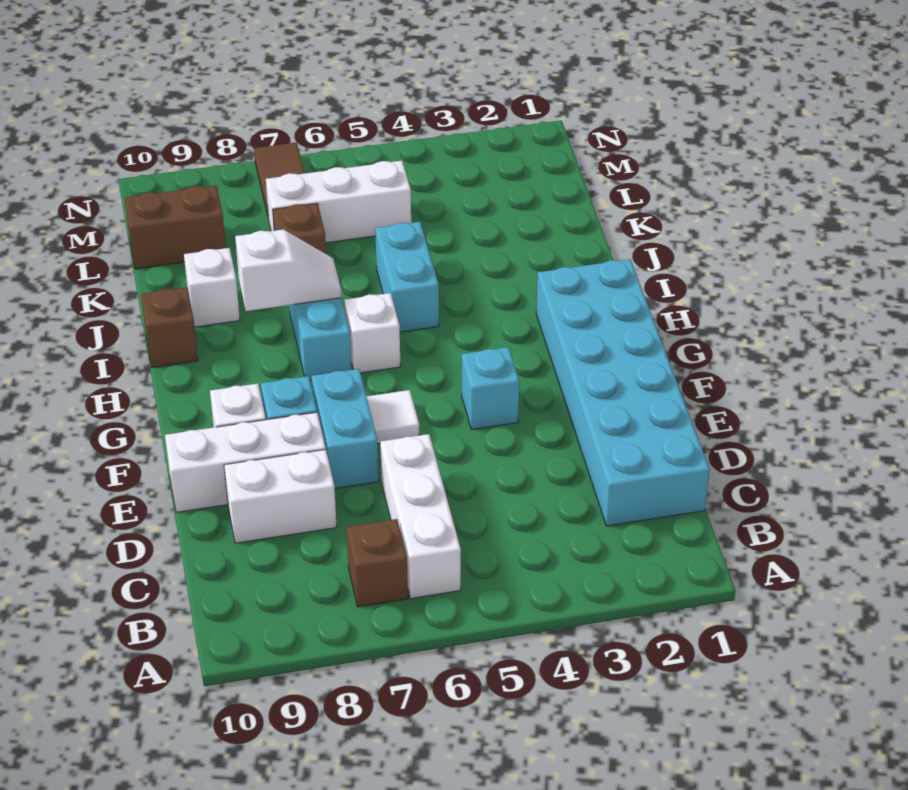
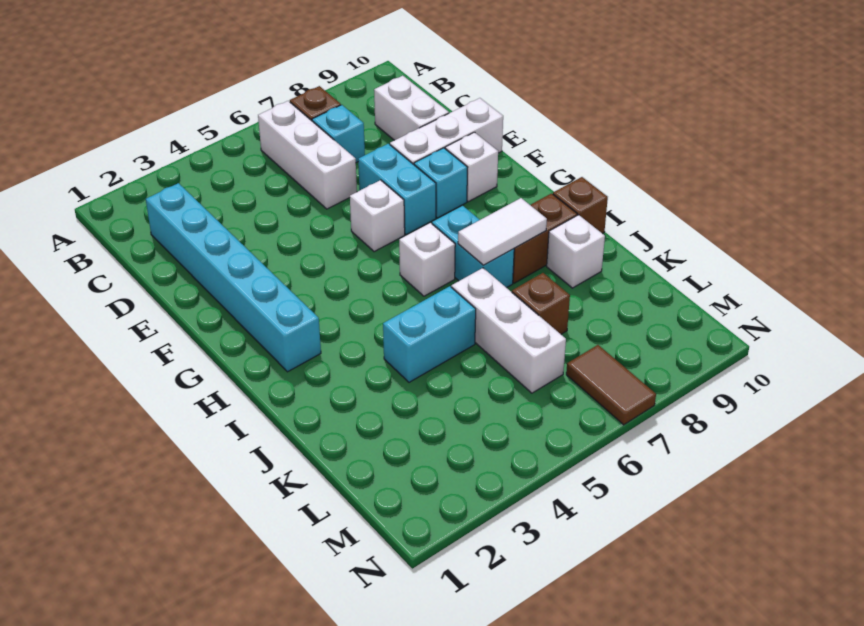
cyan 2x6 brick [536,259,710,526] -> cyan 1x6 brick [146,183,321,372]
white 1x2 brick [224,449,337,543] -> white 1x2 brick turned to [374,76,449,140]
cyan 1x1 brick [462,347,519,429] -> cyan 1x1 brick moved to [312,105,365,163]
white 1x1 tile [366,390,419,444] -> white 1x1 brick [350,180,405,252]
cyan 1x2 brick [375,222,439,332] -> cyan 1x2 brick turned to [383,286,476,382]
white 1x2 slope [235,229,342,311] -> white 1x2 tile [458,198,547,265]
white 1x3 brick [266,161,411,243] -> white 1x3 brick turned to [451,268,566,393]
brown 1x2 brick [125,185,226,269] -> brown 1x2 brick moved to [513,194,577,283]

